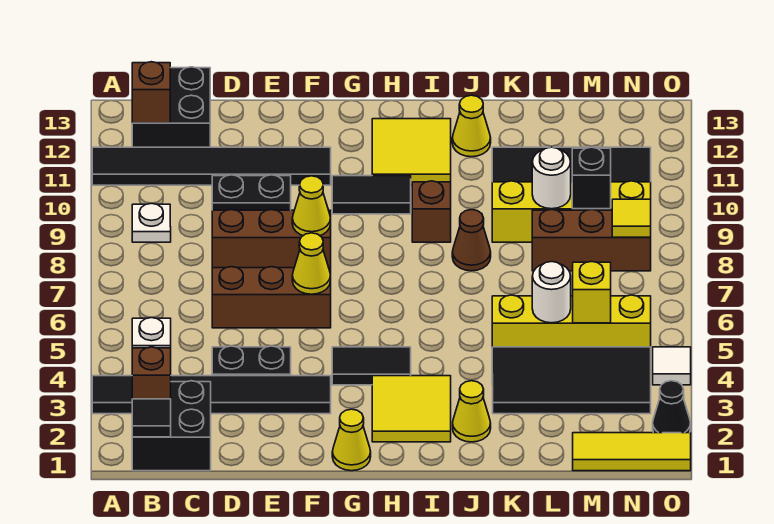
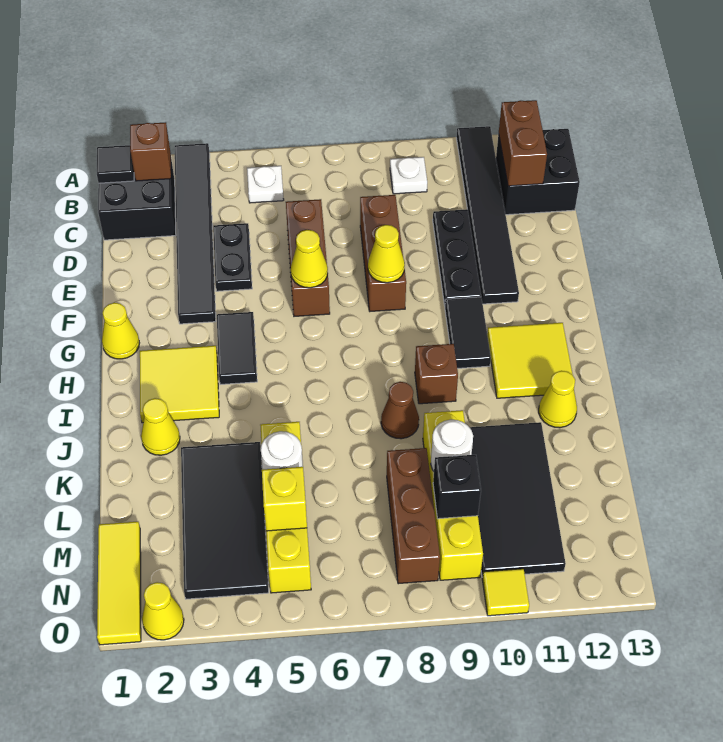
brown 1x1 brick [132,62,170,123] -> brown 1x2 brick [499,100,547,186]
black 1x2 plate [212,175,291,210] -> black 1x3 plate [433,209,481,305]
yellow 1x1 tile [612,199,651,237] -> yellow 1x1 tile moved to [482,569,529,616]
black 1x1 cone [653,381,691,433] -> yellow 1x1 cone [142,582,184,640]
white 1x1 tile [653,347,691,385] -> none

